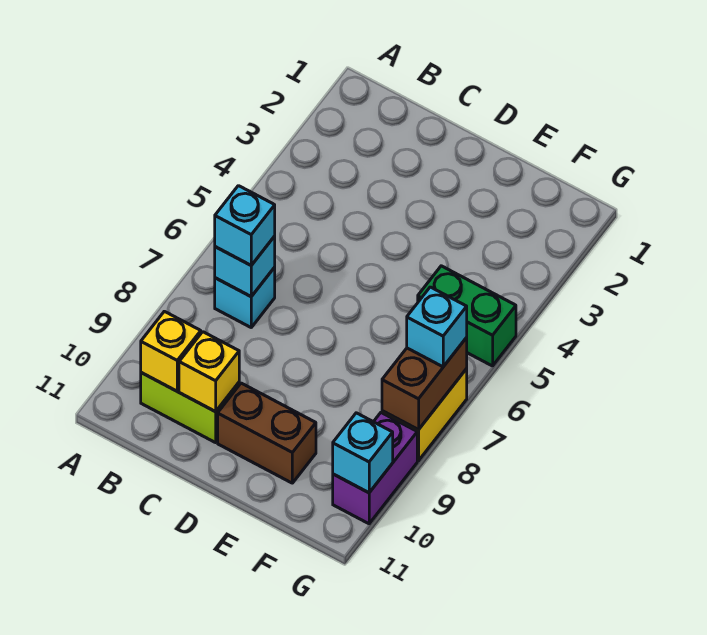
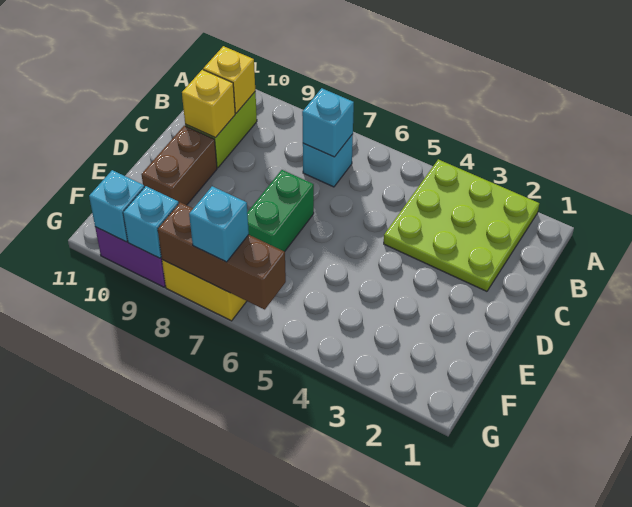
none -> lime 3x3 plate [384,159,539,291]
cyan 1x1 brick [215,186,275,265] -> cyan 1x1 brick moved to [123,186,179,258]
green 1x2 brick [418,266,516,366] -> green 1x2 brick moved to [247,170,314,252]
brown 1x2 brick [382,338,467,430] -> brown 1x3 brick [158,202,286,309]

